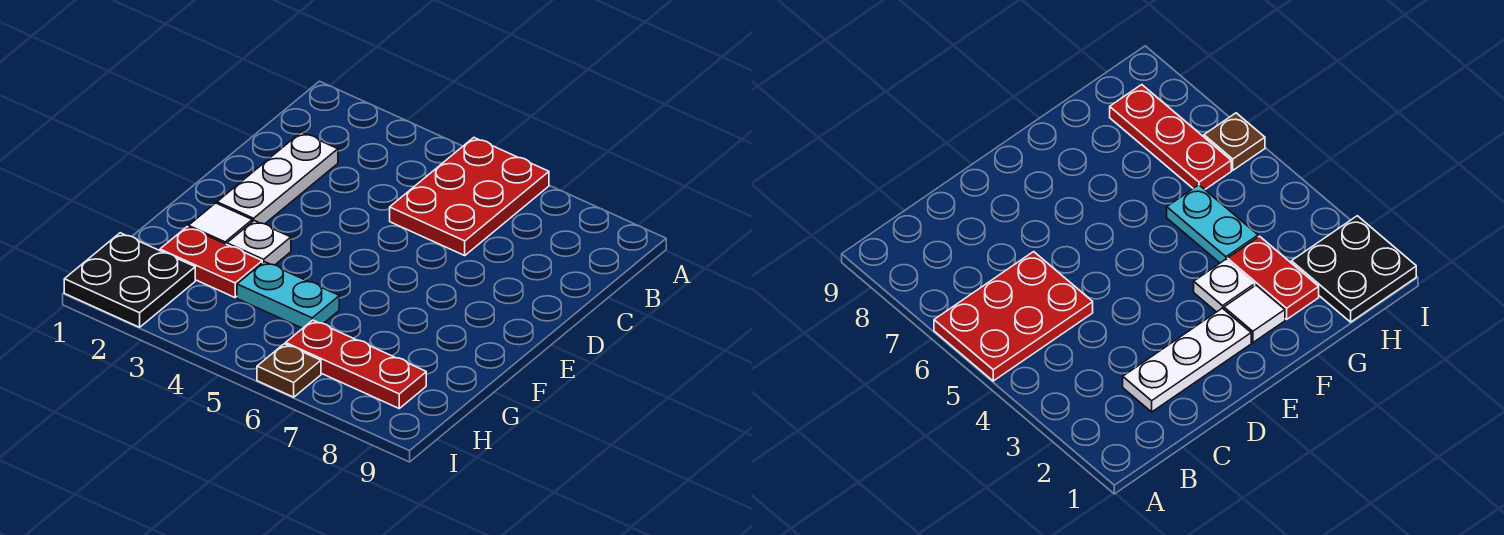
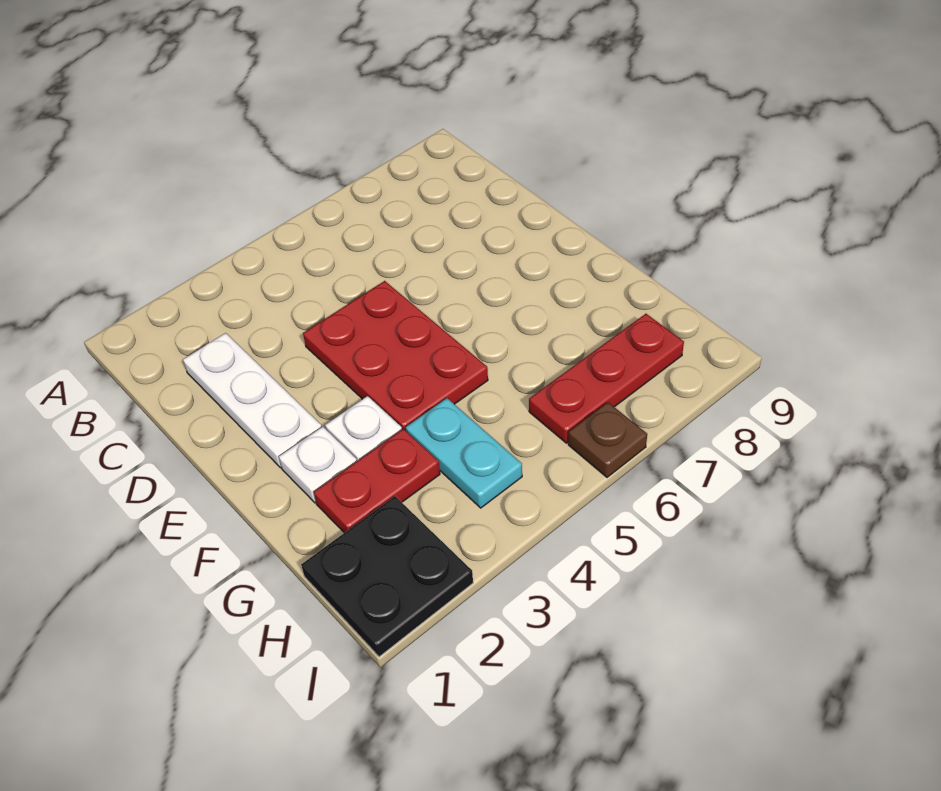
red 2x3 plate [390,138,549,255] -> red 2x3 plate moved to [303,281,488,431]
white 1x1 tile [188,203,252,244] -> white 1x1 plate [279,427,357,503]
cyan 1x2 plate [237,262,339,328] -> cyan 1x2 plate turned to [406,398,522,508]

